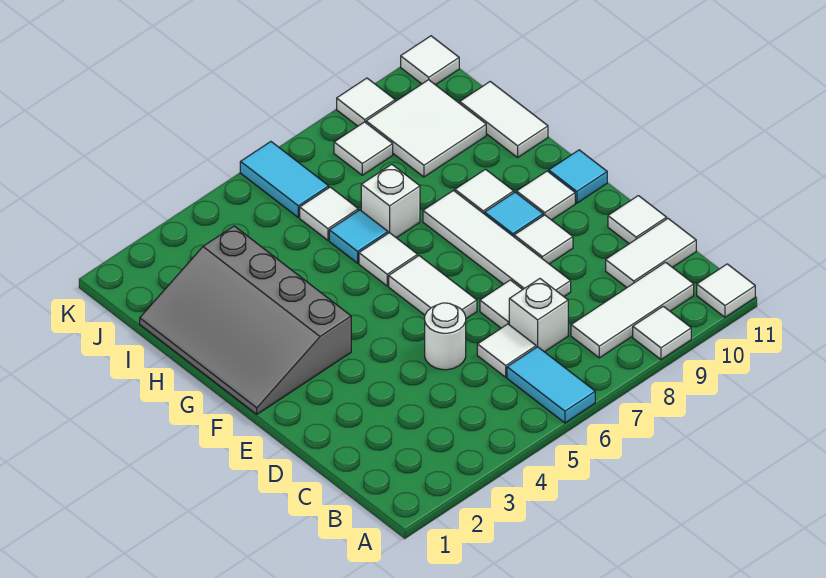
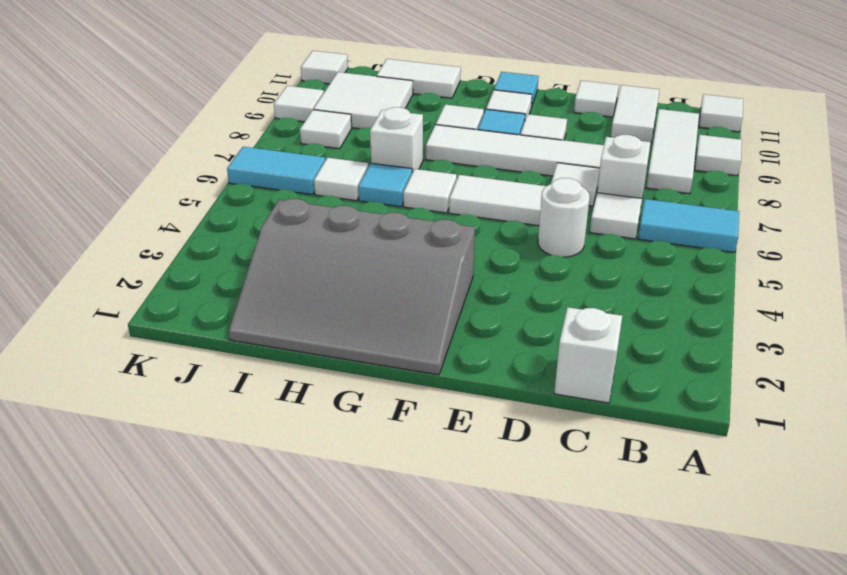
none -> white 1x1 brick [554,307,622,403]

